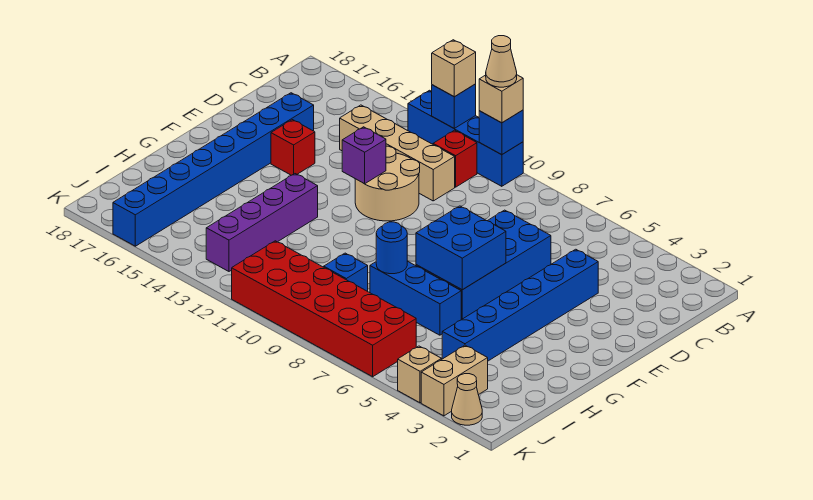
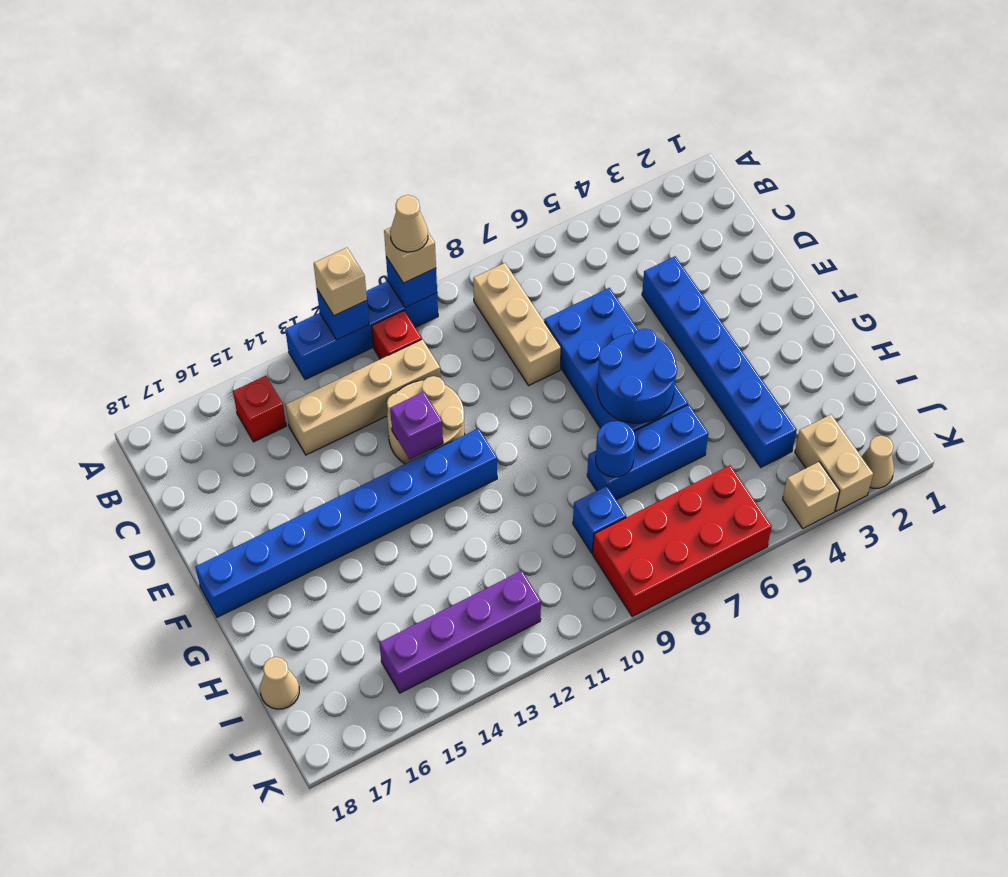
none -> tan 1x3 brick [473,263,561,385]
blue 1x8 brick [113,93,314,246] -> blue 1x8 brick turned to [195,428,497,617]
red 1x1 brick [271,120,315,175] -> red 1x1 brick moved to [233,376,286,442]
blue 2x2 brick [416,206,506,290] -> blue 2x2 round brick [597,329,677,423]
purple 1x4 brick [206,174,318,271] -> purple 1x4 brick turned to [379,571,541,693]
none -> tan 1x1 cone [260,657,299,709]
red 2x6 brick [232,241,416,377] -> red 2x4 brick [593,465,772,616]

